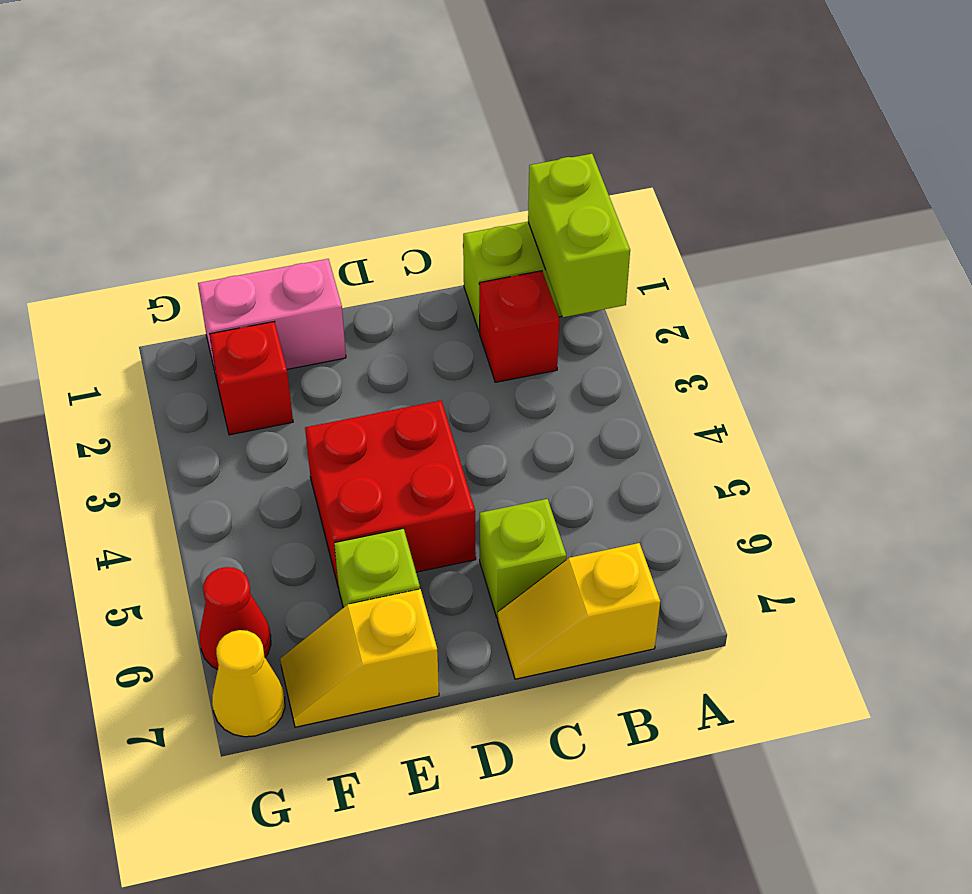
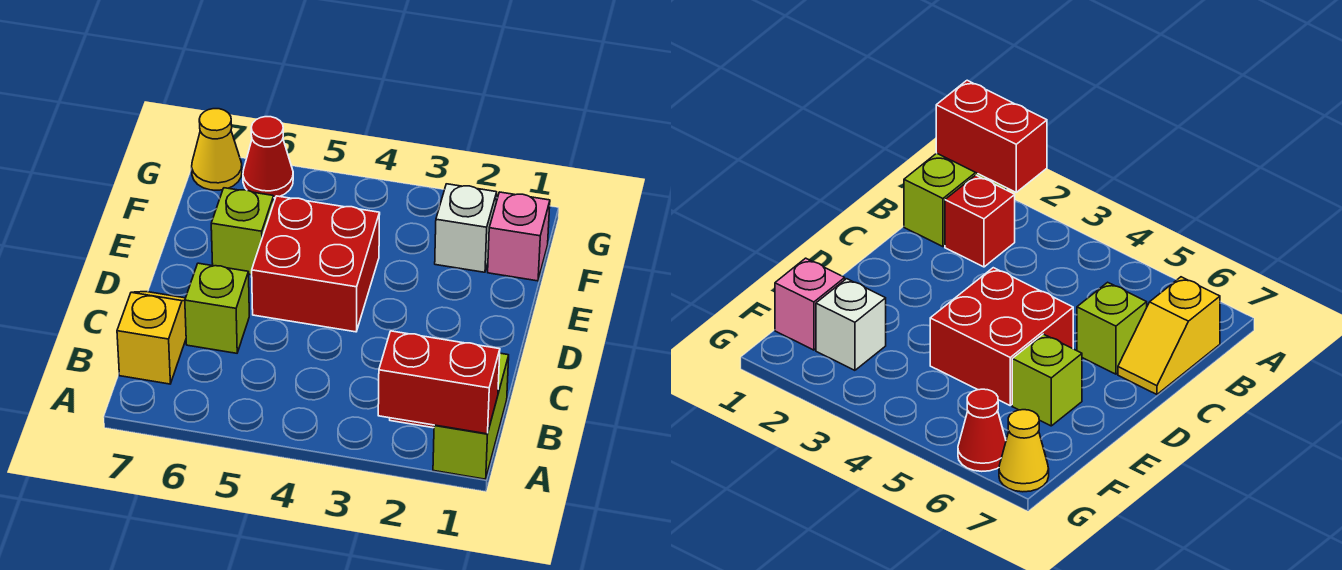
lime 1x2 brick [528,154,630,317] -> red 1x2 brick [378,331,500,434]
pink 1x2 brick [198,259,346,380] -> pink 1x1 brick [488,192,550,281]
yellow 1x2 slope [280,589,439,727] -> none
red 1x1 brick [210,322,293,435] -> white 1x1 brick [435,184,497,272]

